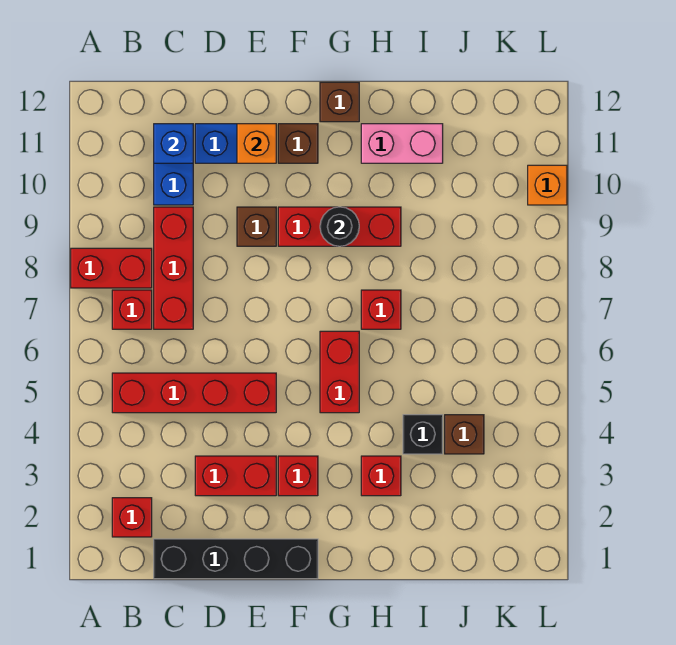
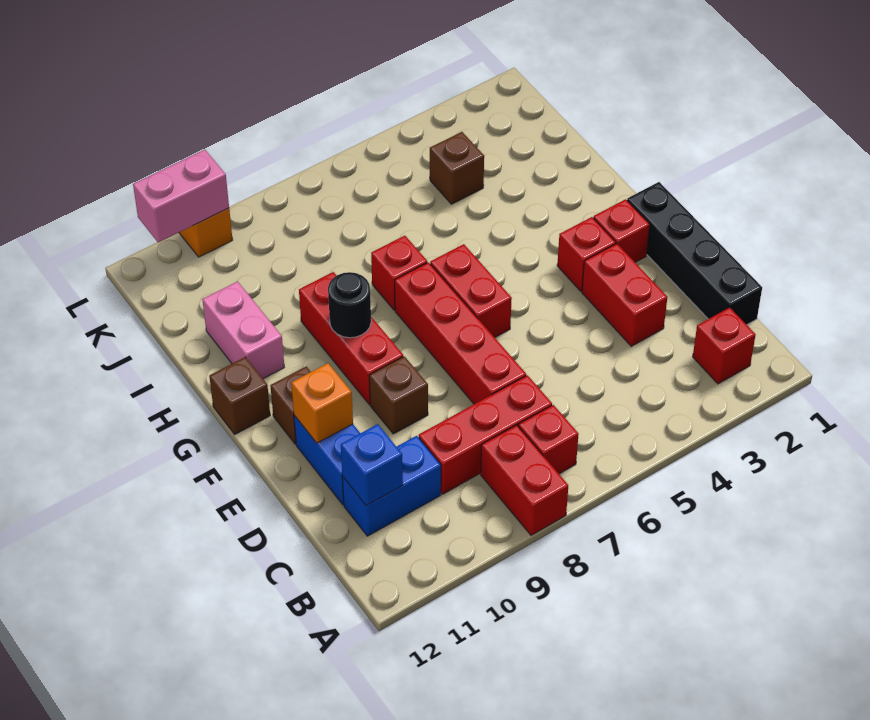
red 1x4 brick [112,373,276,413] -> red 1x4 brick moved to [395,262,526,404]
red 1x2 brick [320,331,359,413] -> red 1x2 brick turned to [430,244,512,337]
red 1x1 brick [361,456,401,496] -> red 1x1 brick moved to [593,199,650,262]
black 1x1 brick [403,415,443,454] -> none
none -> pink 1x2 brick [133,150,229,242]

